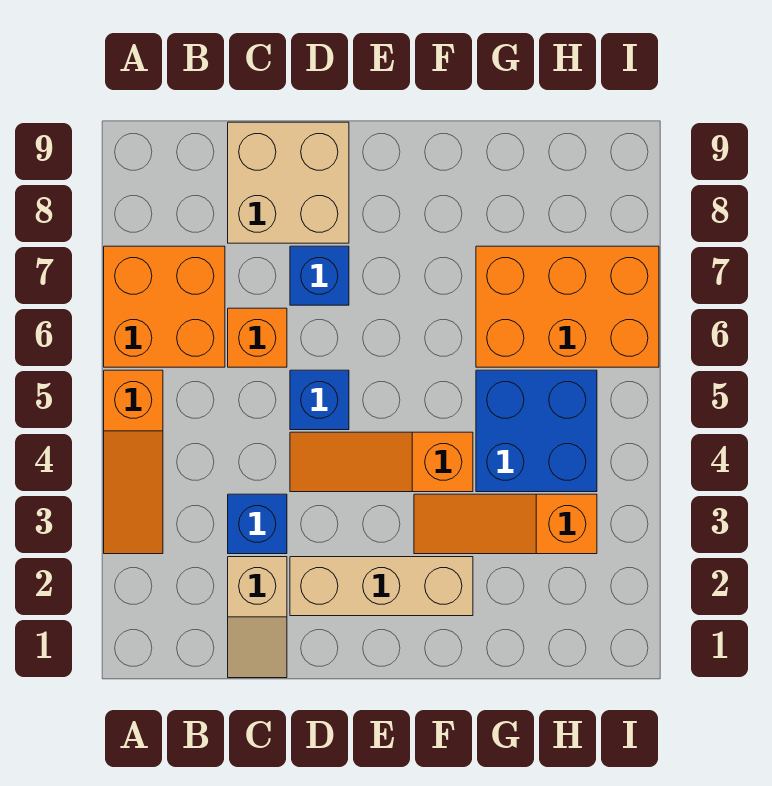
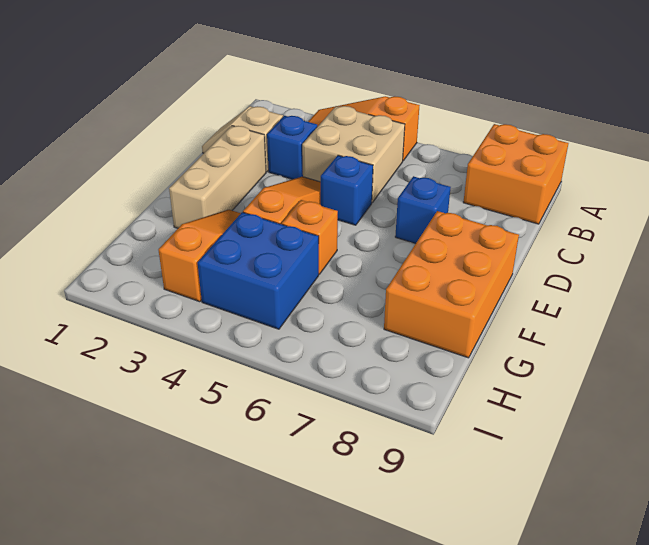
orange 2x2 brick [104,246,225,367] -> orange 2x2 brick moved to [463,124,568,224]
orange 1x1 brick [228,308,287,367] -> orange 1x1 brick moved to [282,200,338,274]
tan 2x2 brick [228,122,349,243] -> tan 2x2 brick moved to [302,106,405,202]
orange 2x3 brick [476,246,659,367] -> orange 2x3 brick moved to [384,211,519,358]

